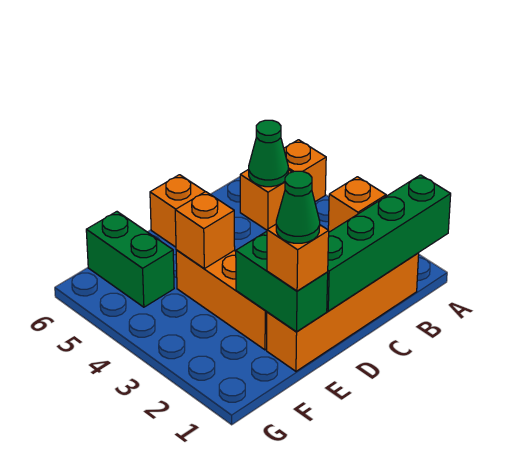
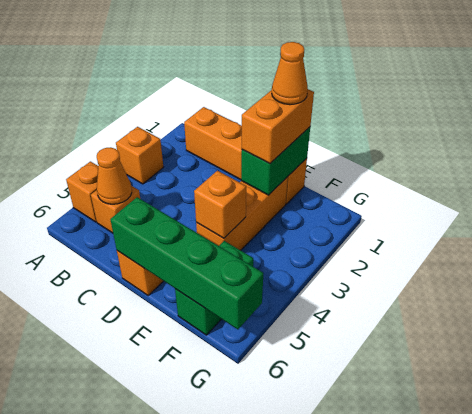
green 1x4 brick [327,175,451,311] -> green 1x4 brick moved to [110,197,263,329]
green 1x1 cone [249,120,288,187] -> orange 1x1 cone [97,147,132,204]
orange 1x1 brick [267,224,329,291] -> orange 1x2 brick [242,89,314,164]
green 1x1 cone [276,171,320,243] -> orange 1x1 cone [272,42,308,105]

